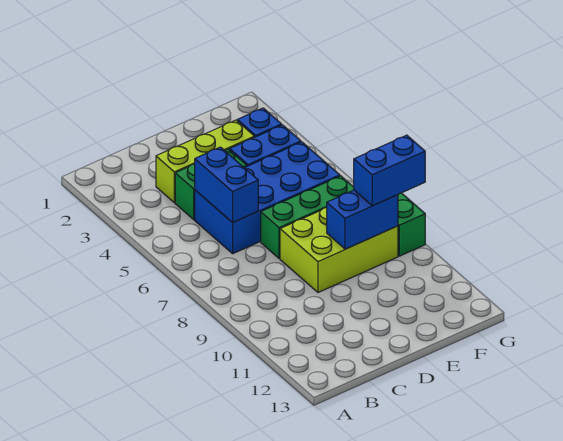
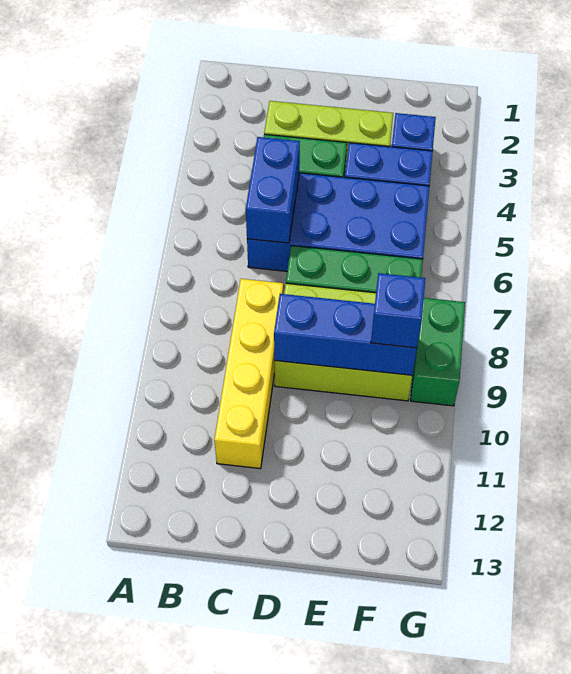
none -> yellow 1x4 brick [214,279,283,469]
blue 1x2 brick [327,190,398,249] -> blue 1x3 brick [274,294,417,375]
blue 1x2 brick [354,135,425,206] -> blue 1x1 brick [371,273,425,348]

